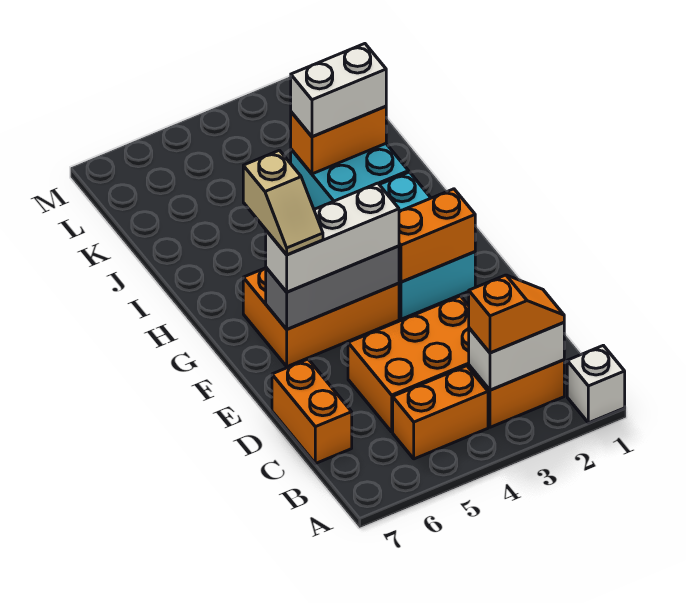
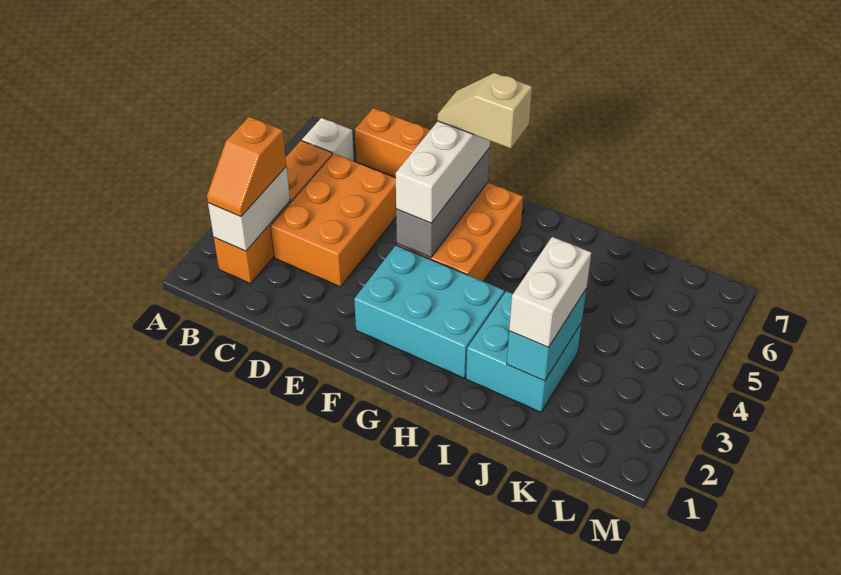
white 1x1 brick [567,345,625,423] -> white 1x1 brick moved to [302,118,354,161]
orange 1x2 brick [399,189,475,282] -> none
orange 1x2 brick [291,106,386,174] -> cyan 1x2 brick [507,290,586,381]

